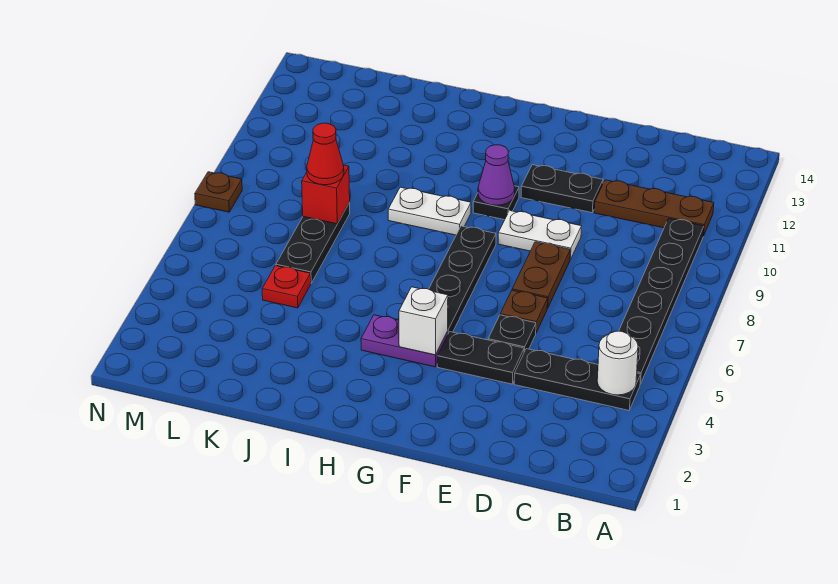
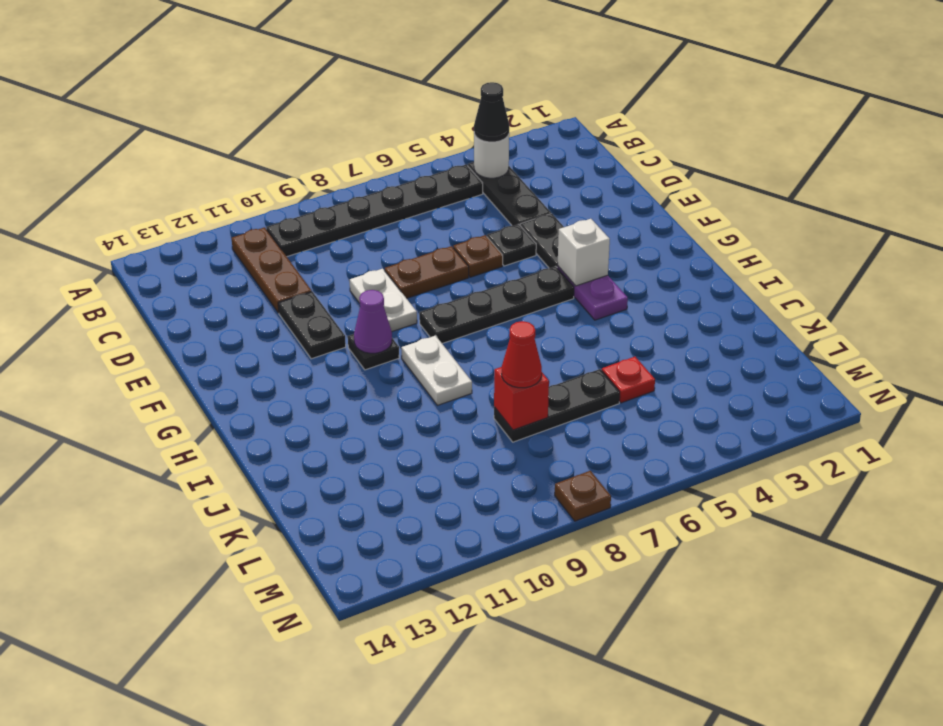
none -> black 1x1 cone [474,82,509,142]

